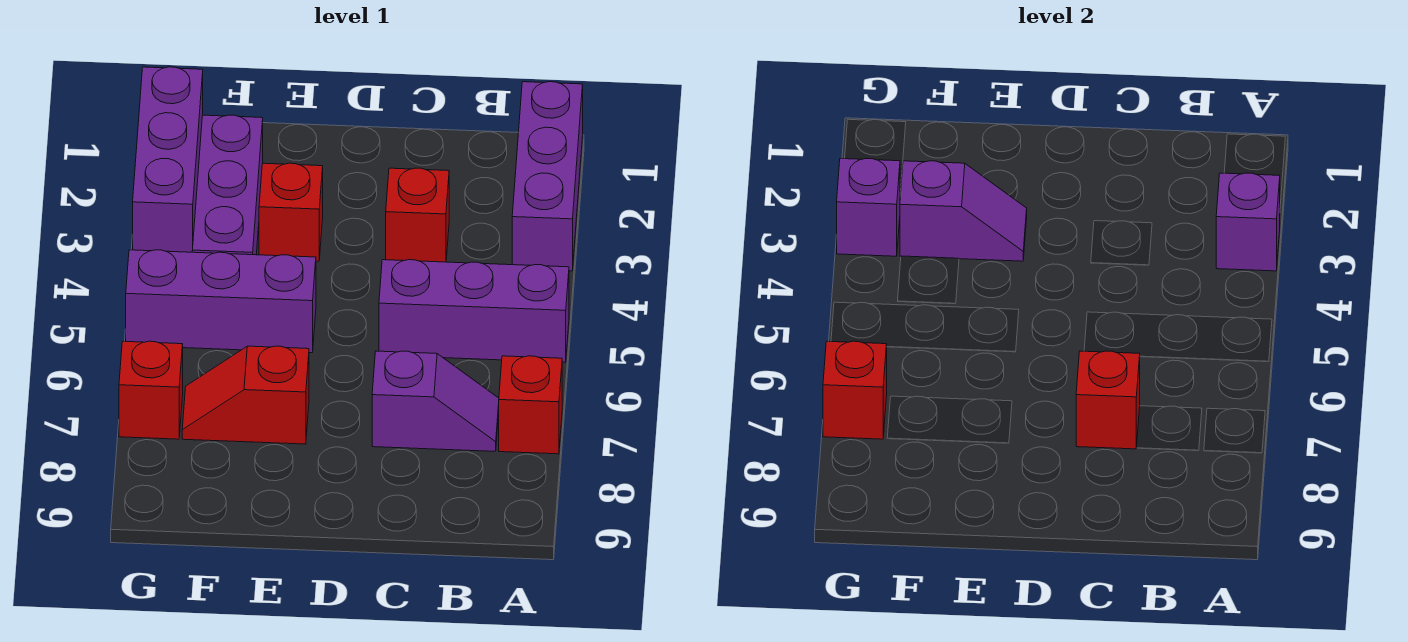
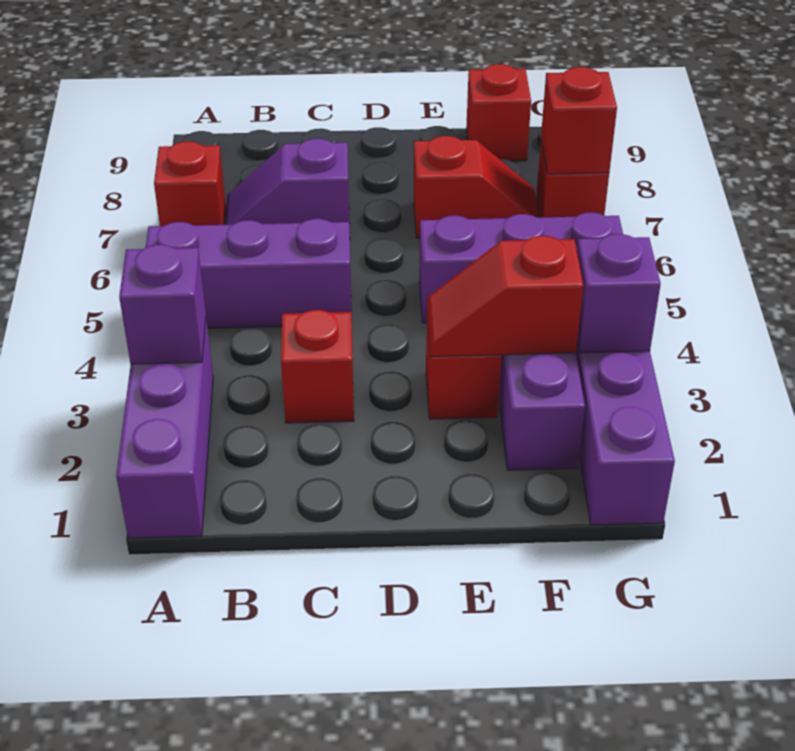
red 1x1 brick [1076,351,1140,449] -> red 1x1 brick moved to [466,64,531,161]
purple 1x2 slope [900,161,1027,261] -> red 1x2 slope [427,236,583,357]

